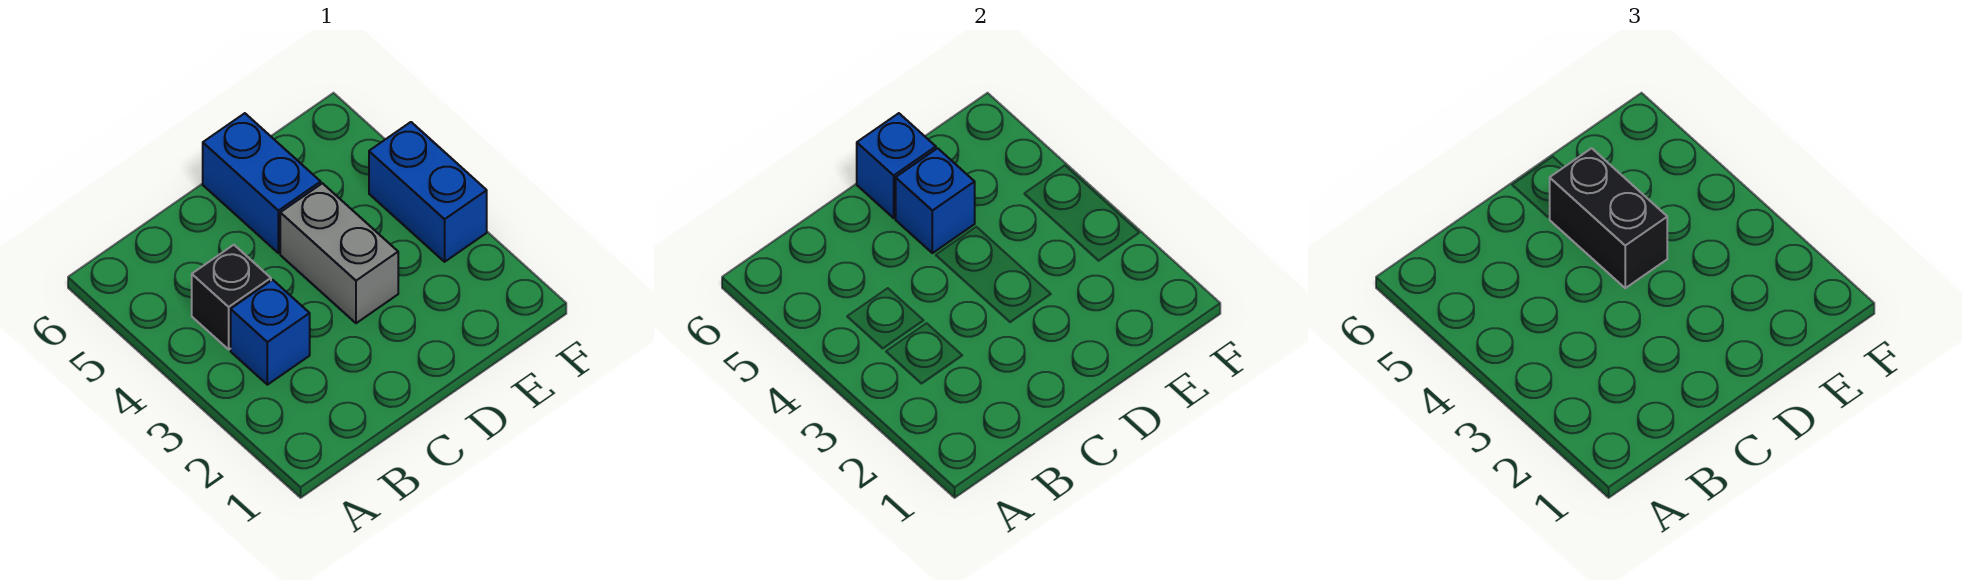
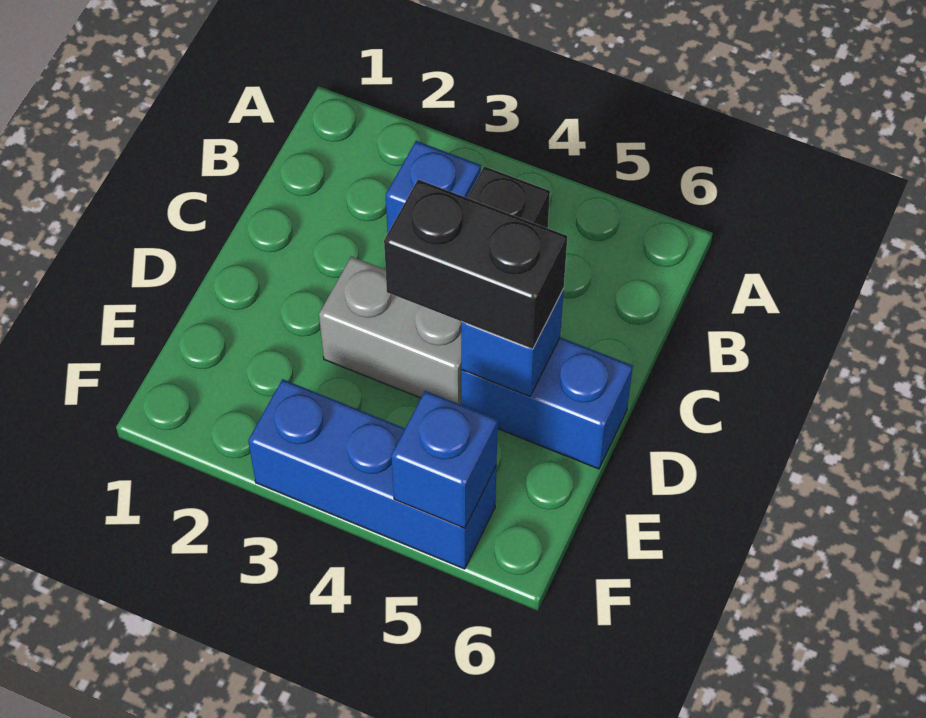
blue 1x1 brick [857,113,936,218] -> blue 1x1 brick moved to [391,391,498,528]
blue 1x2 brick [369,122,487,262] -> blue 1x3 brick [248,379,497,569]

